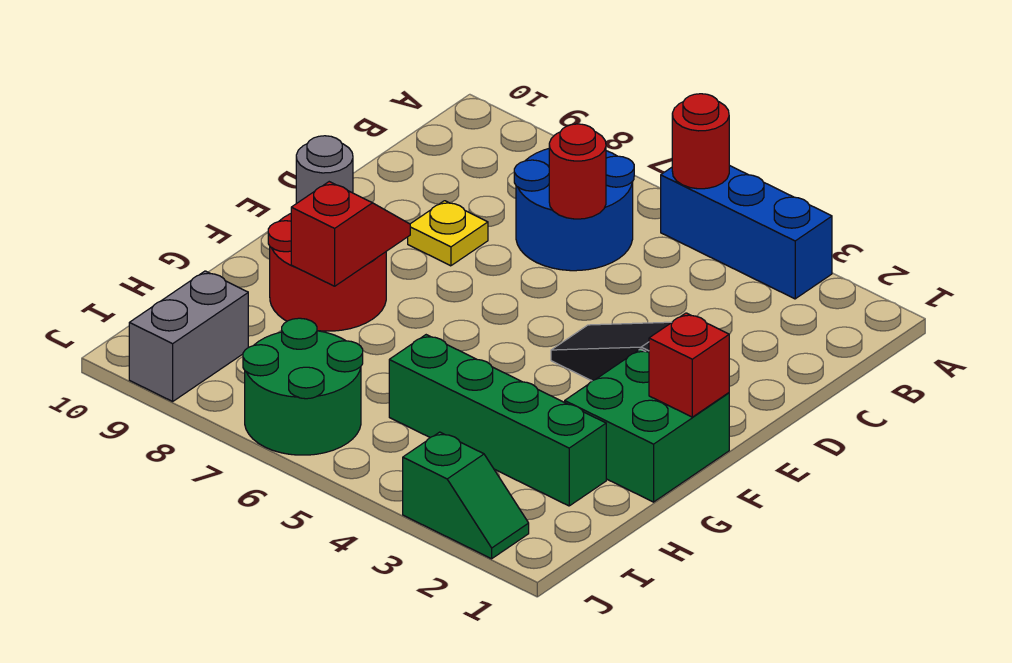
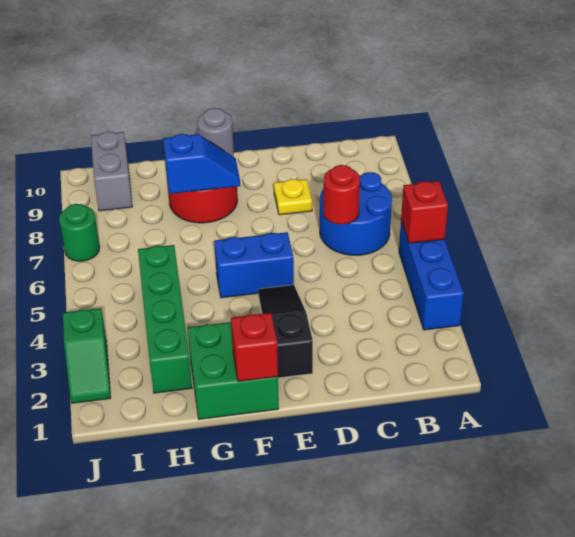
red 1x1 round brick [672,94,729,189] -> red 1x1 brick [401,181,448,243]
none -> blue 1x2 brick [214,232,294,298]
red 1x2 slope [291,182,410,286] -> blue 1x2 slope [163,134,240,194]
green 2x2 round brick [243,318,363,455] -> green 1x1 round brick [59,204,100,261]
grey 1x2 brick [129,271,248,401] -> grey 1x2 brick turned to [91,132,132,211]

